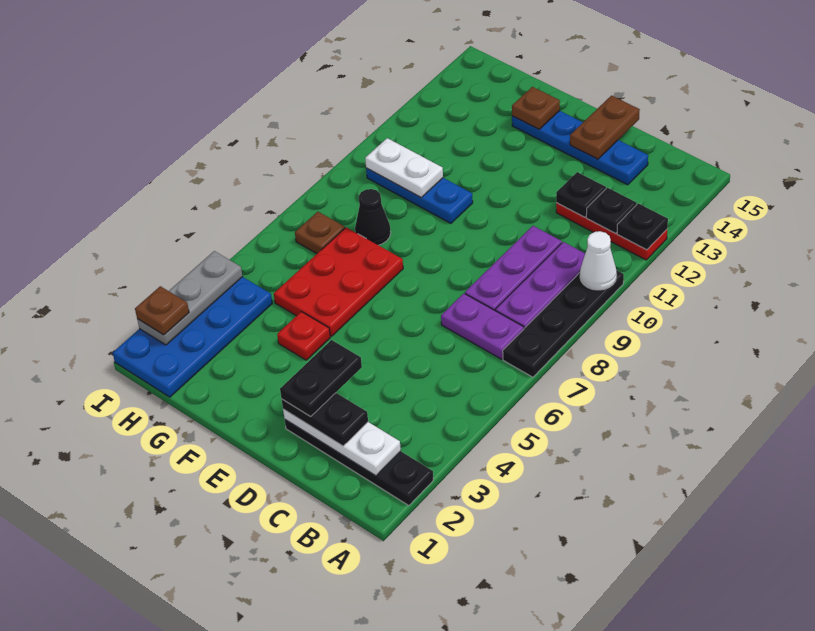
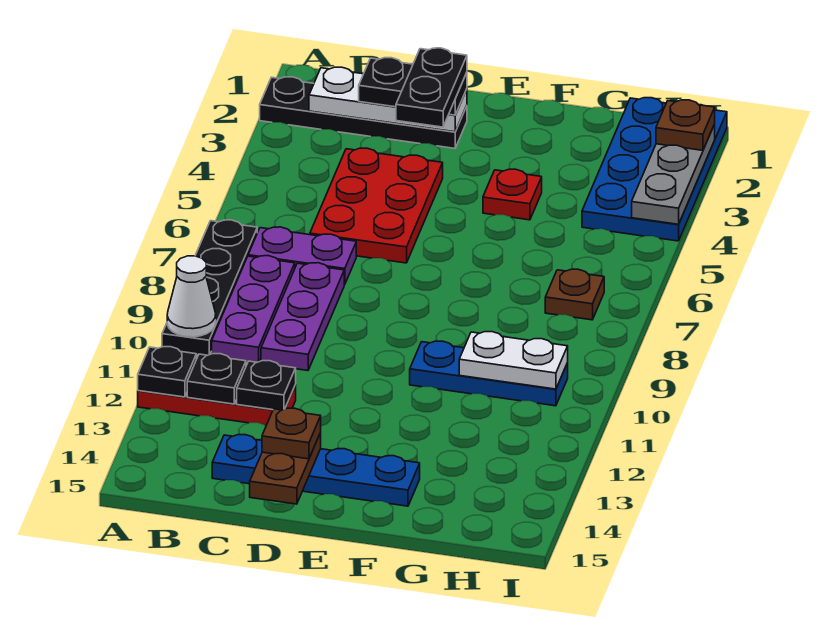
red 2x3 plate [274,227,403,336] -> red 2x3 plate moved to [310,148,443,263]
brown 1x1 plate [512,87,560,129] -> brown 1x1 plate moved to [262,408,321,459]
black 1x1 cone [355,189,391,245] -> none

